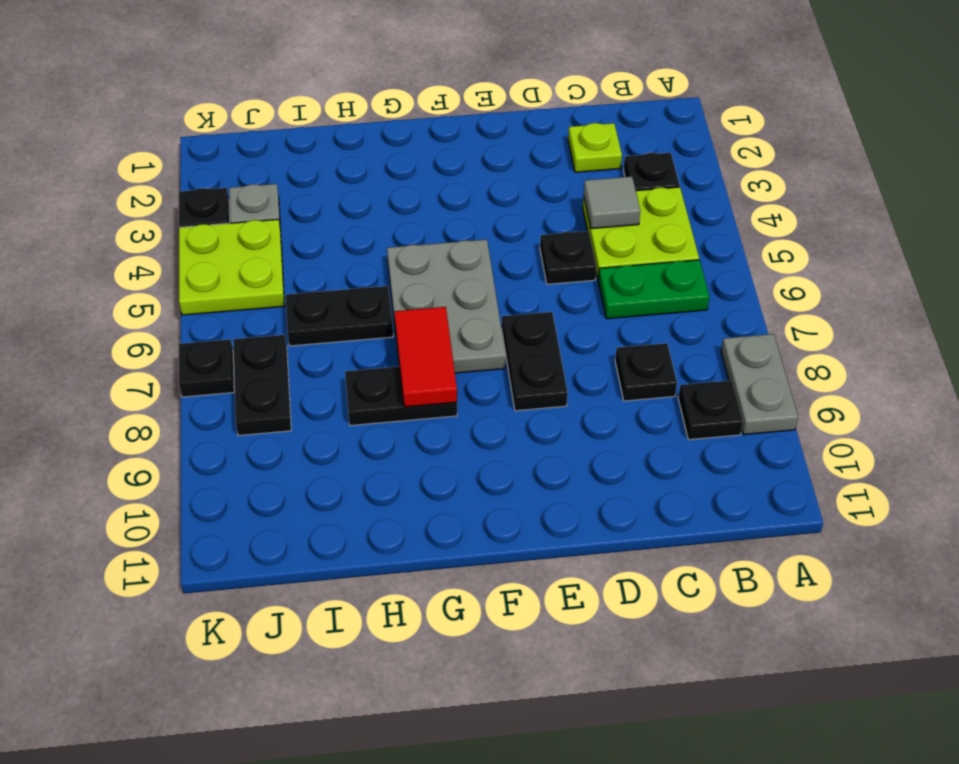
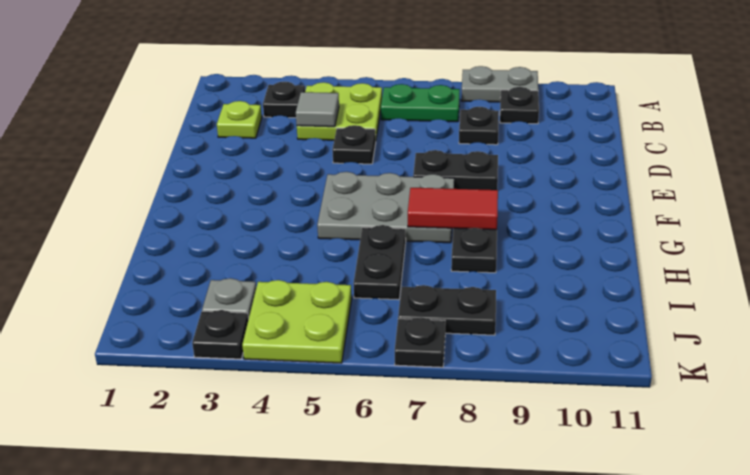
green 1x2 plate [598,260,709,319] -> green 1x2 plate turned to [381,84,460,122]

